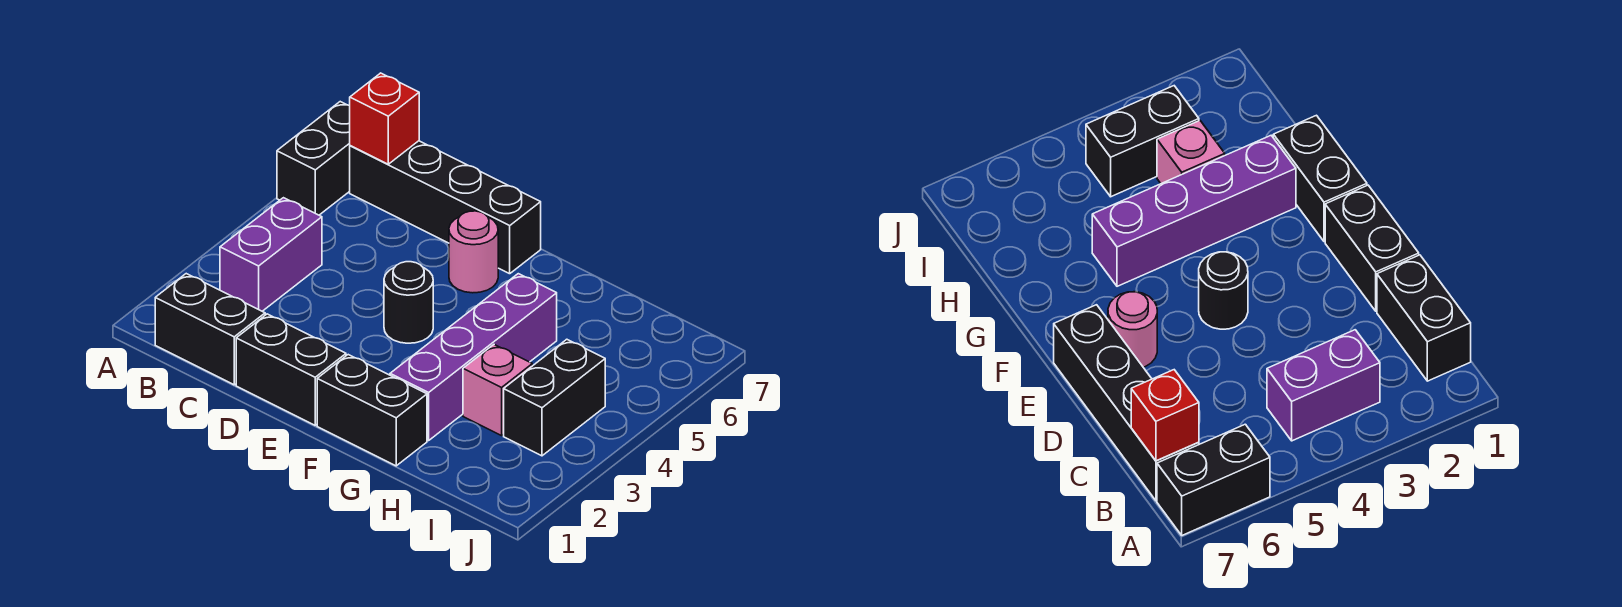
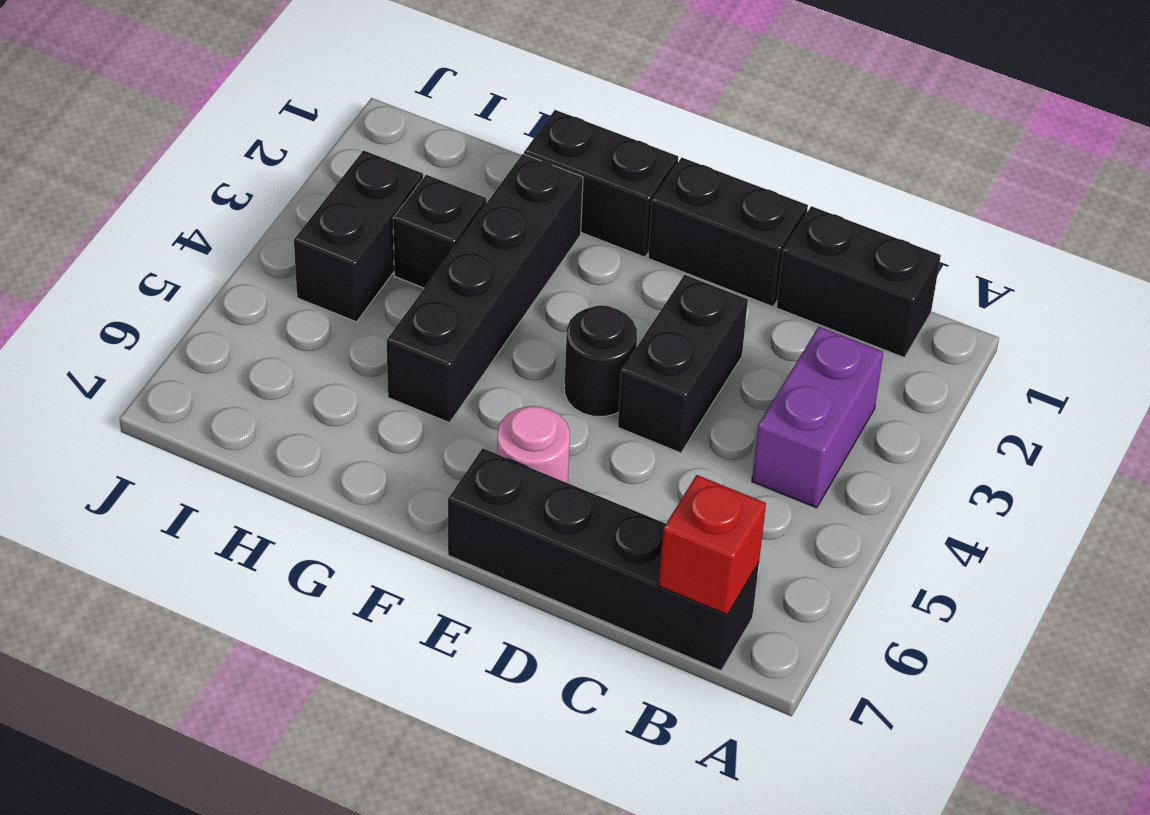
black 1x2 brick [277,102,350,215] -> black 1x2 brick moved to [618,275,748,453]
purple 1x4 brick [390,274,557,441] -> black 1x4 brick [387,154,583,423]
pink 1x1 brick [463,345,532,436] -> black 1x1 brick [393,175,486,288]

